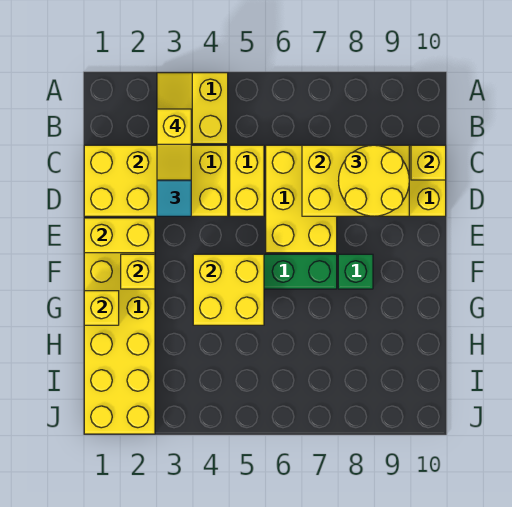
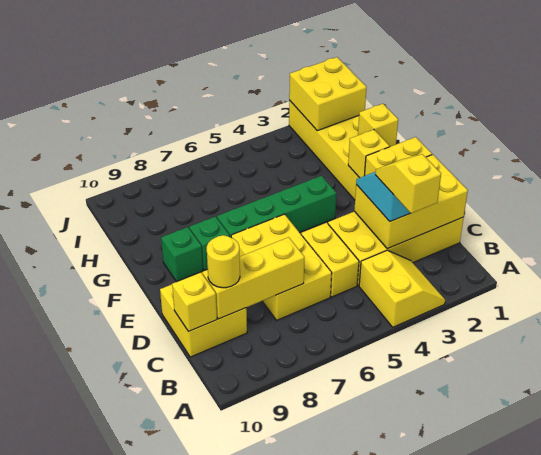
yellow 2x3 brick [302,145,409,216] -> yellow 1x3 brick [202,237,304,319]
yellow 2x2 round brick [338,145,409,216] -> yellow 1x1 round brick [207,235,240,288]
yellow 2x2 brick [193,254,264,325] -> yellow 2x2 brick moved to [289,57,366,131]
none -> green 1x1 brick [161,227,203,282]

